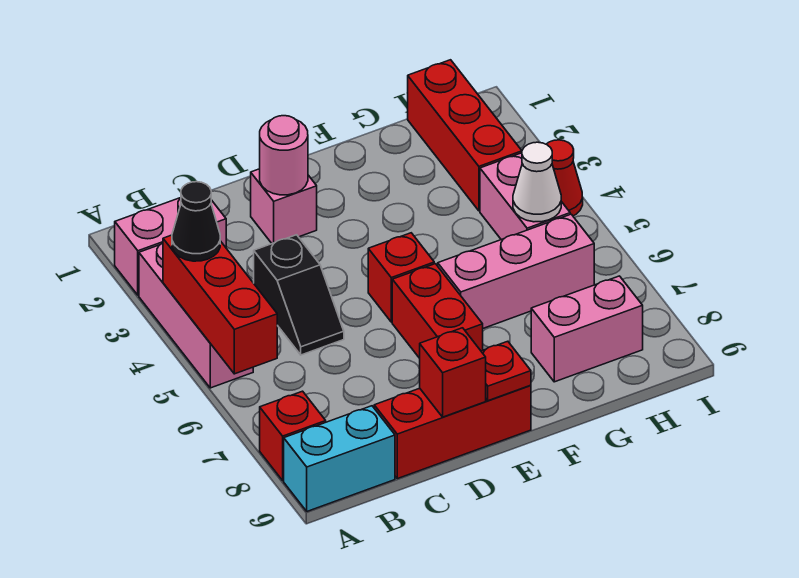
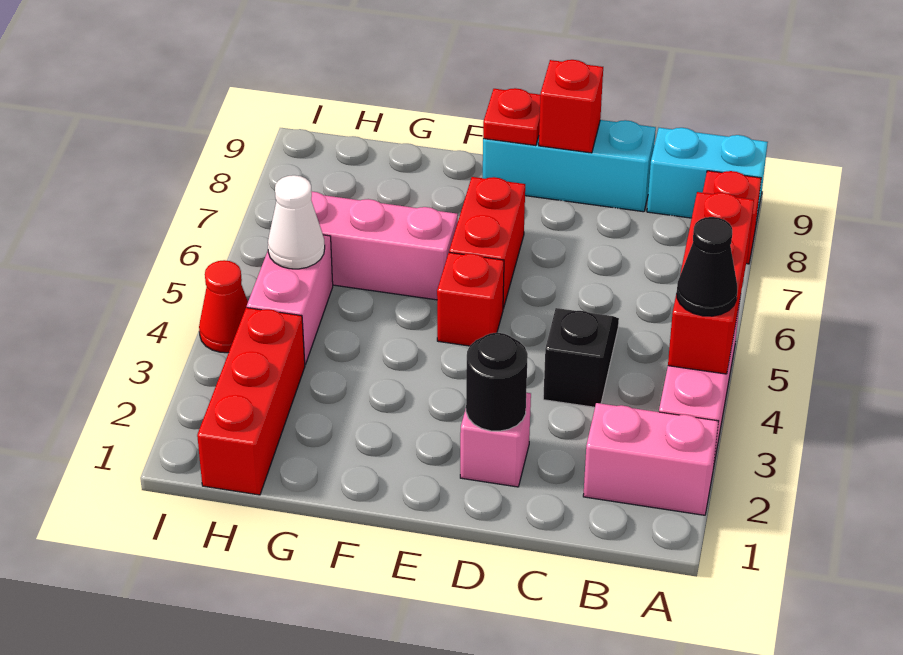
red 1x3 brick [374,385,531,479] -> cyan 1x3 brick [483,120,656,212]
pink 1x1 round brick [260,116,308,195] -> black 1x1 round brick [466,333,528,431]
pink 1x2 brick [531,276,643,382] -> none

